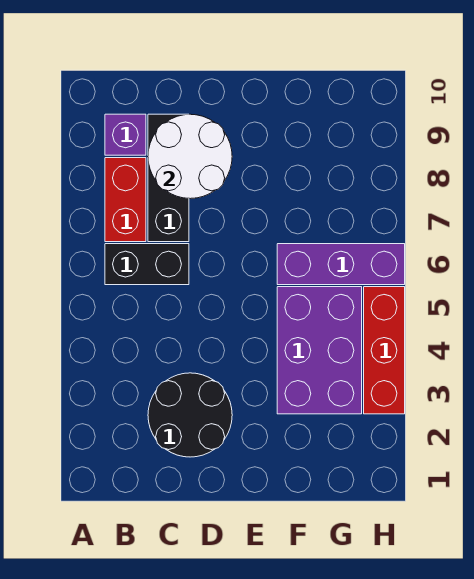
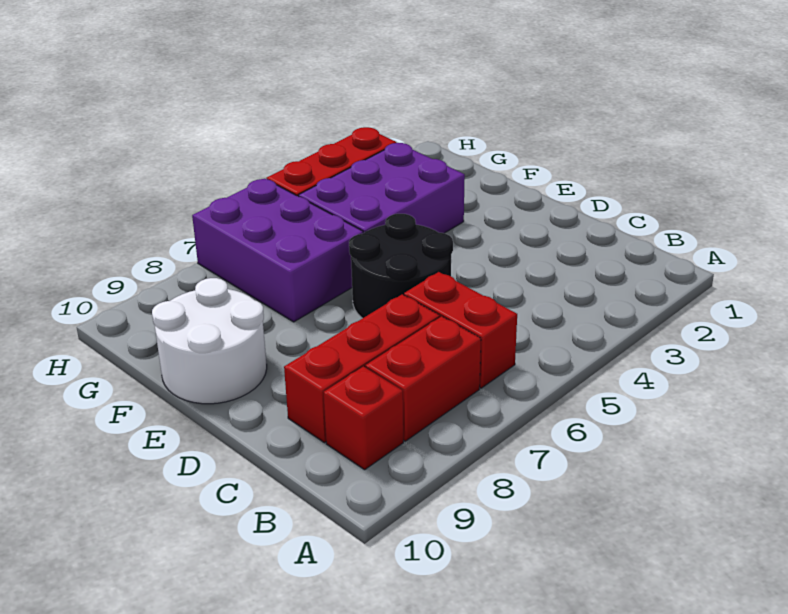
black 1x2 brick [105,244,189,285] -> red 1x2 brick [404,272,517,388]
purple 1x1 brick [105,114,146,155] -> red 1x1 brick [323,366,403,470]
black 2x2 round brick [148,373,232,457] -> black 2x2 round brick moved to [349,214,453,318]
black 1x3 brick [148,114,189,242] -> red 1x3 brick [284,294,440,443]
white 2x2 round brick [148,114,232,199] -> white 2x2 round brick moved to [152,278,267,404]
purple 1x3 brick [277,244,405,285] -> purple 2x3 brick [192,179,363,322]

